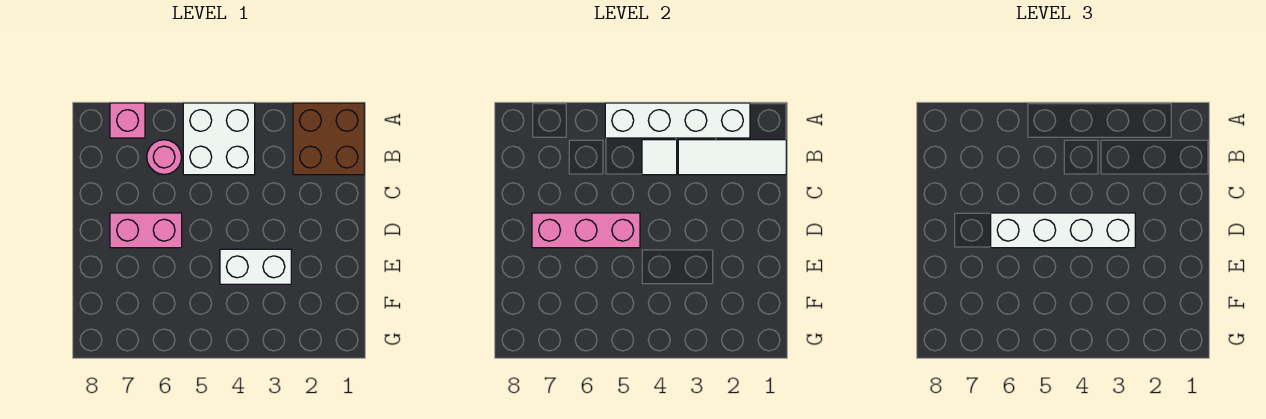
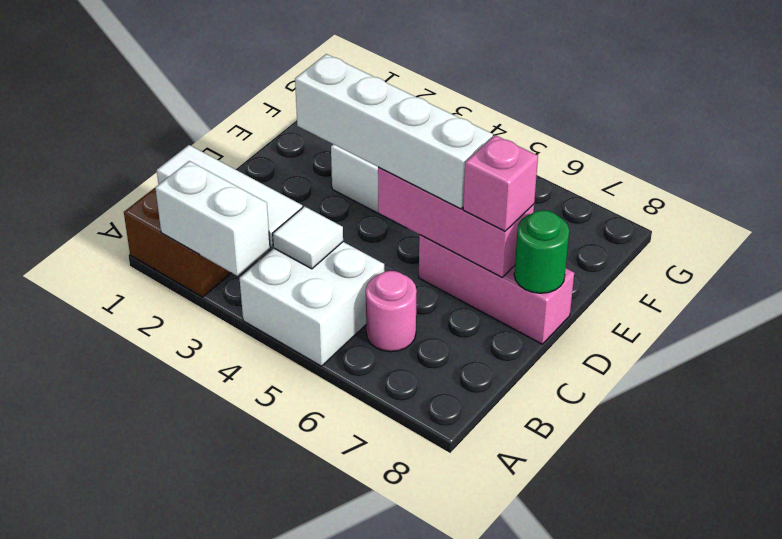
white 1x4 brick [605,103,750,138] -> white 1x2 brick [155,161,270,276]
pink 1x1 brick [110,103,145,138] -> pink 1x1 brick moved to [463,135,538,231]
pink 1x2 brick [110,213,182,248] -> pink 1x3 brick [419,235,574,344]
none -> green 1x1 round brick [514,210,569,293]

